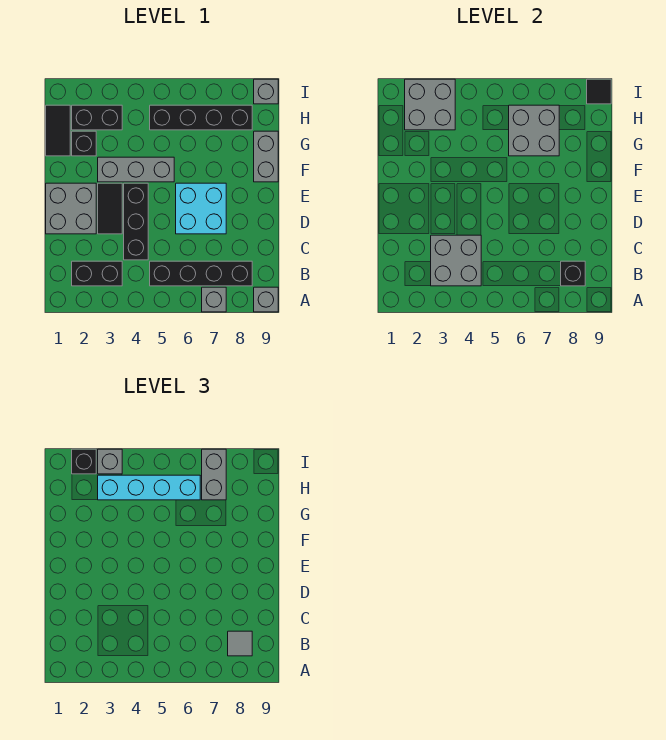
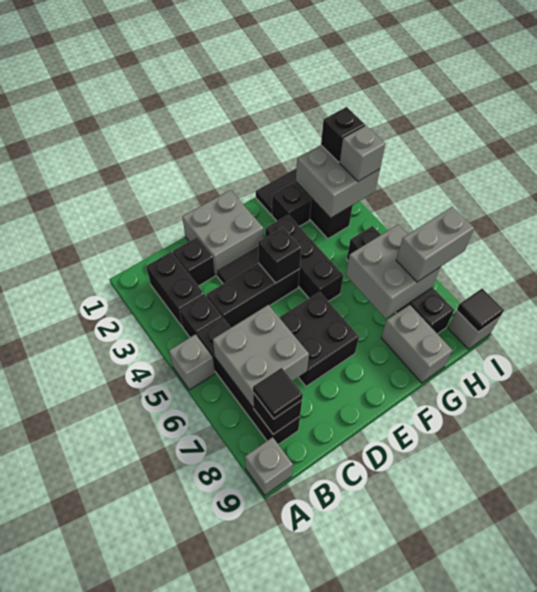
grey 1x1 brick [202,287,226,312] -> grey 1x1 brick moved to [169,334,215,390]
grey 2x2 brick [431,235,481,286] -> grey 2x2 brick moved to [213,305,309,407]
none -> black 1x1 brick [179,295,222,337]
grey 1x1 tile [228,631,252,656] -> black 1x1 tile [253,368,303,419]
none -> black 1x1 brick [173,237,215,286]
cyan 2x2 brick [176,183,226,234] -> black 2x2 brick [279,292,359,386]
none -> black 1x1 brick [258,227,301,283]
grey 1x3 brick [98,157,174,182] -> black 1x3 brick [265,215,344,301]
grey 1x2 brick [254,131,278,182] -> grey 1x2 brick turned to [381,305,453,383]
cyan 1x4 brick [98,475,200,500] -> none

